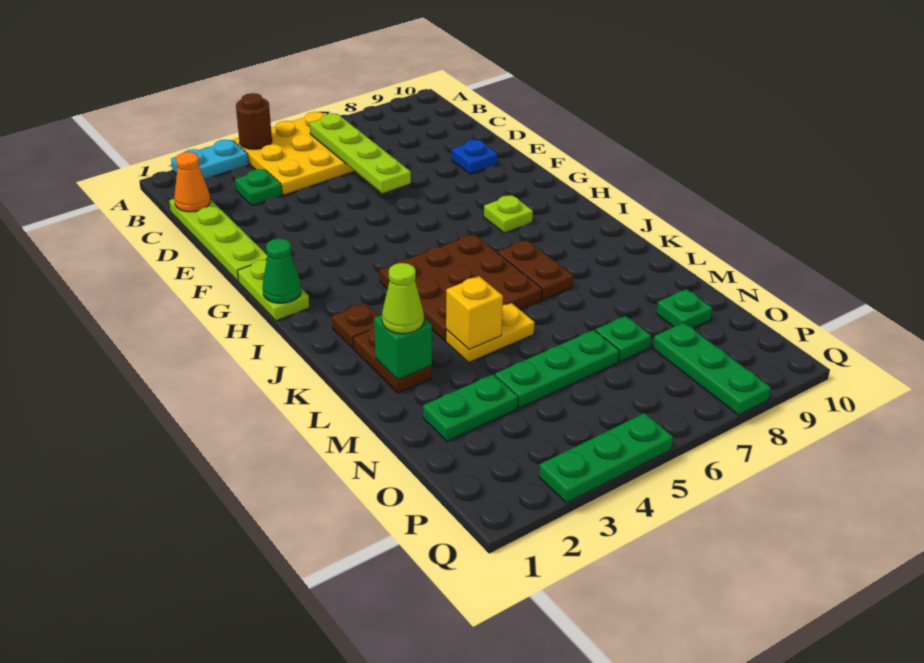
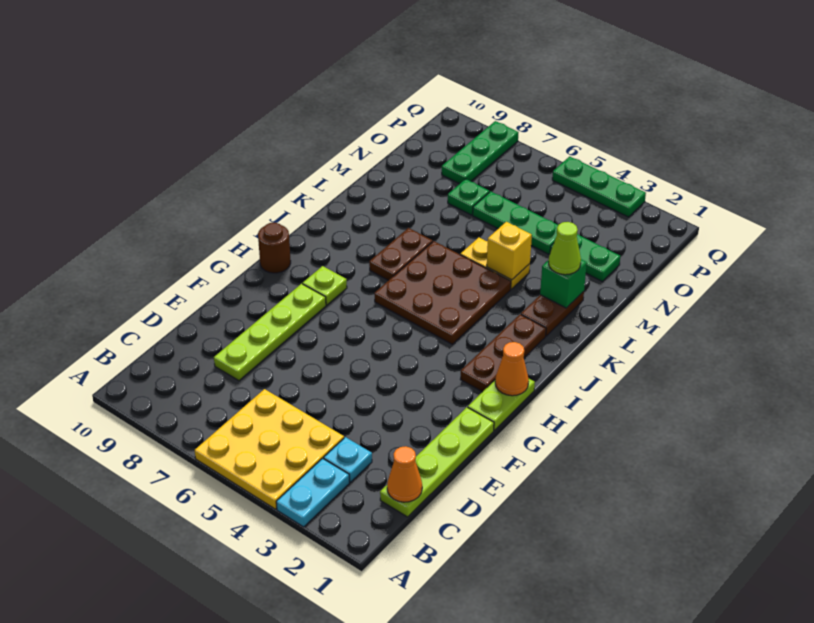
cyan 1x2 plate [171,140,249,178] -> cyan 1x2 plate turned to [276,458,349,527]
brown 1x1 round brick [236,93,272,149] -> brown 1x1 round brick moved to [258,223,291,273]
lime 1x4 plate [310,113,411,193] -> lime 1x4 plate moved to [214,284,326,381]
green 1x1 plate [235,169,282,206] -> cyan 1x1 plate [324,437,372,482]
blue 1x1 plate [452,140,498,174] -> none
green 1x1 cone [263,239,301,303] -> orange 1x1 cone [495,342,529,396]
brown 1x1 plate [332,303,379,348] -> brown 1x3 plate [460,314,546,392]
green 1x1 plate [656,289,713,328] -> none

